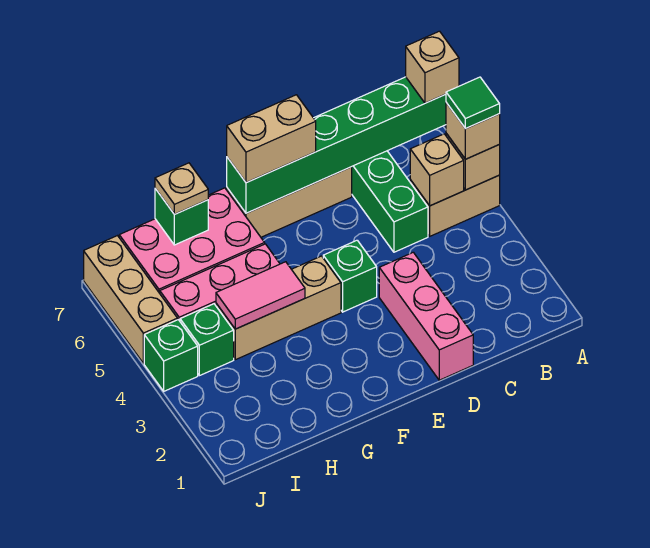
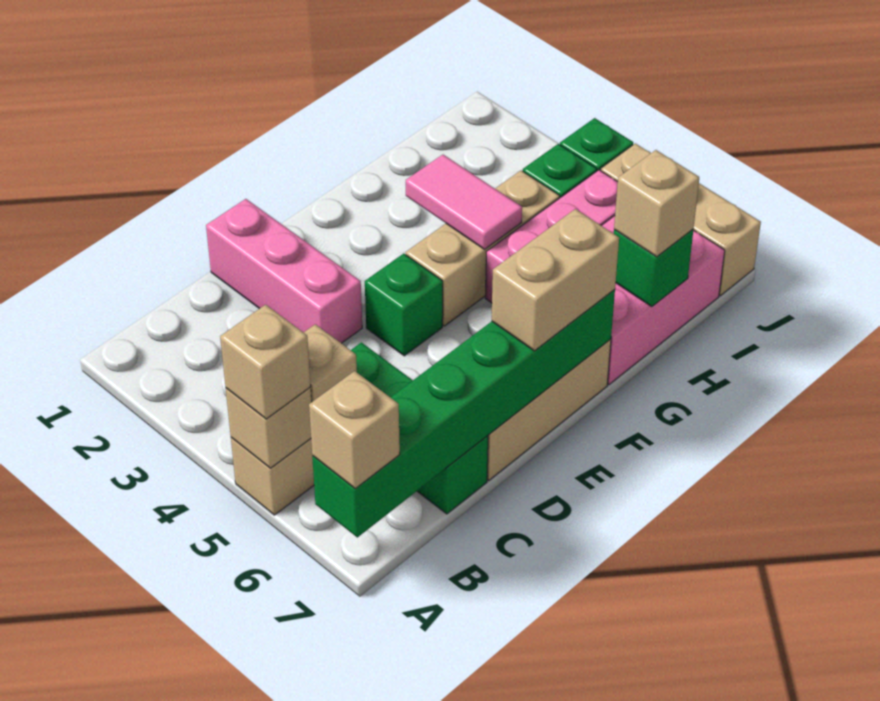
green 1x1 tile [446,77,500,129] -> none
pink 1x2 tile [216,262,305,329] -> pink 1x2 tile turned to [406,155,522,249]
tan 1x1 plate [155,163,208,214] -> tan 1x1 brick [614,150,699,257]

